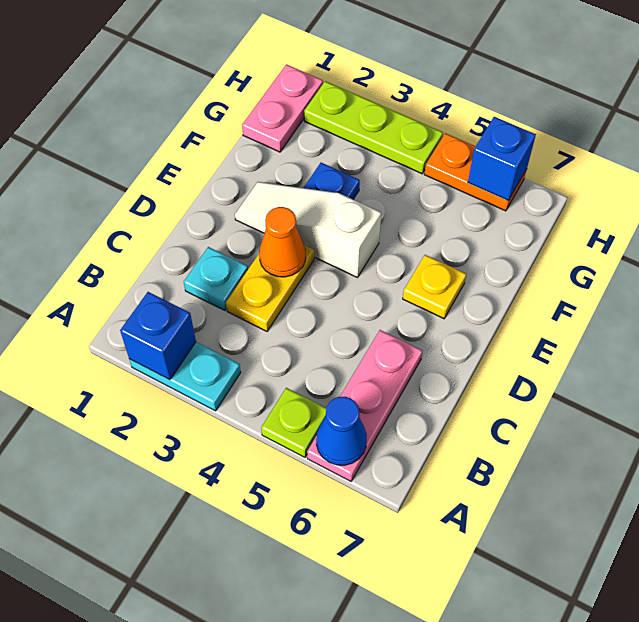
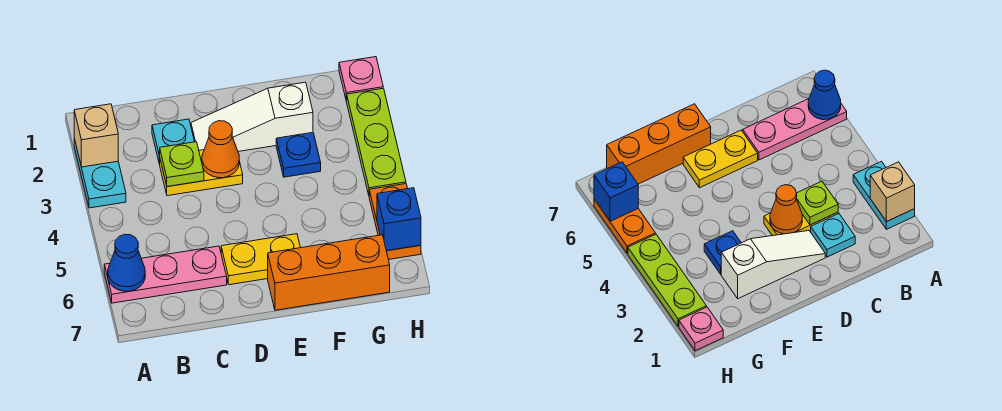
blue 1x1 brick [120,292,196,380] -> tan 1x1 brick [74,104,118,167]
lime 1x1 plate [261,388,327,457] -> lime 1x1 plate moved to [160,142,204,187]
white 1x3 slope [235,182,381,278] -> white 1x3 slope turned to [191,82,313,152]
yellow 1x1 plate [403,255,466,319] -> yellow 1x2 plate [221,234,300,285]
none -> orange 1x3 brick [268,235,390,310]
pink 1x2 plate [242,65,323,152] -> pink 1x1 plate [339,57,383,101]

